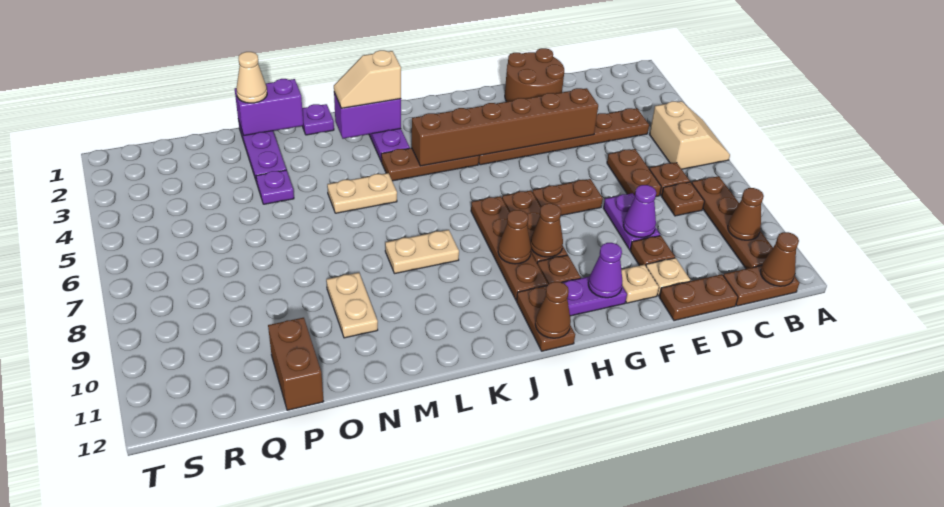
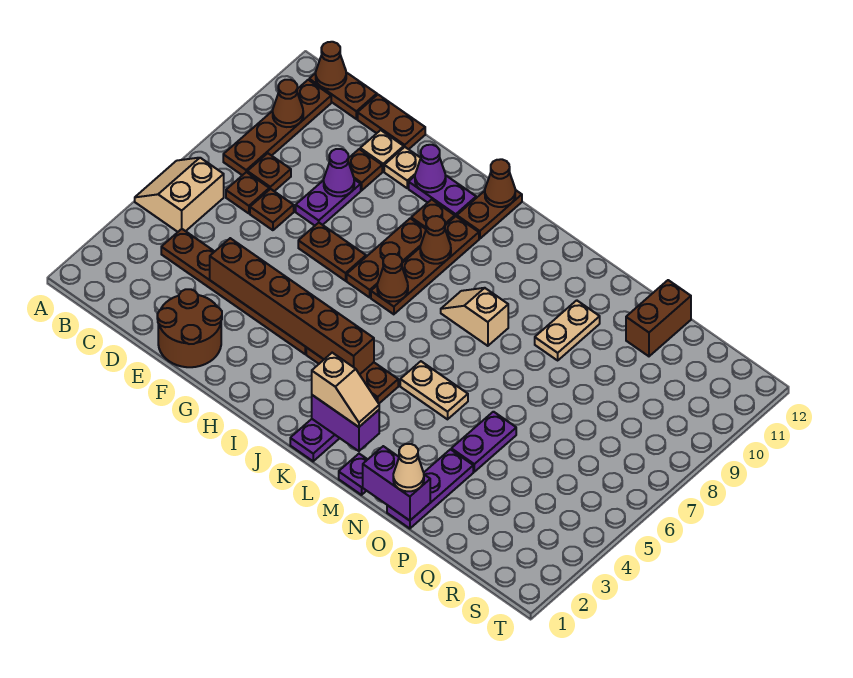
brown 1x2 plate [607,149,661,197] -> brown 1x1 plate [250,189,294,230]
brown 1x1 cone [530,203,563,257] -> brown 1x1 cone moved to [377,254,408,301]
tan 1x2 plate [385,230,459,274] -> tan 1x2 slope [441,288,508,346]
purple 1x1 plate [256,170,294,204] -> purple 1x2 plate [451,412,516,472]

